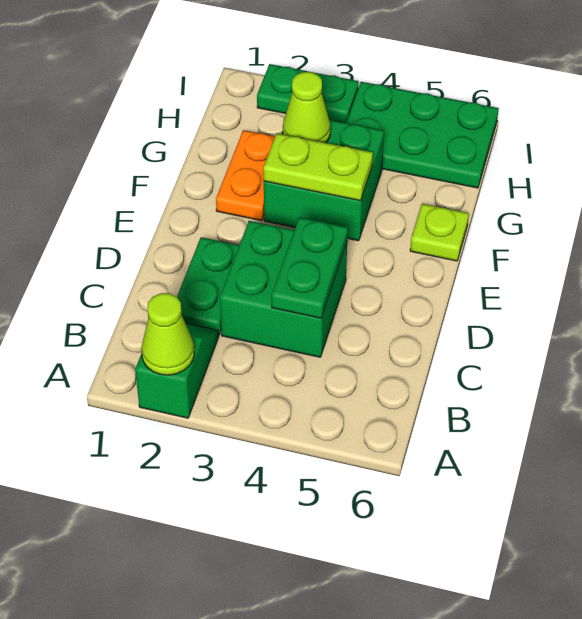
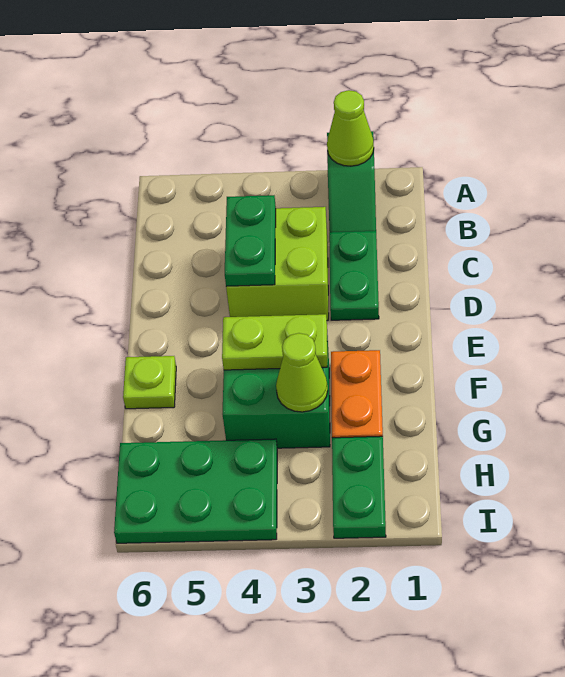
green 2x2 brick [220,221,347,357] -> lime 2x2 brick [226,207,329,321]
green 1x2 plate [257,64,359,123] -> green 1x2 plate turned to [332,436,386,538]

